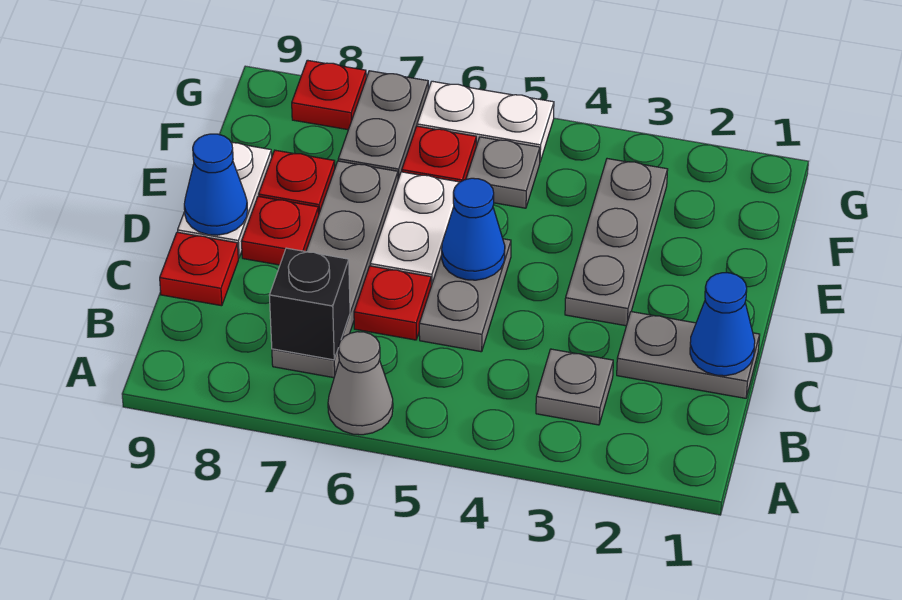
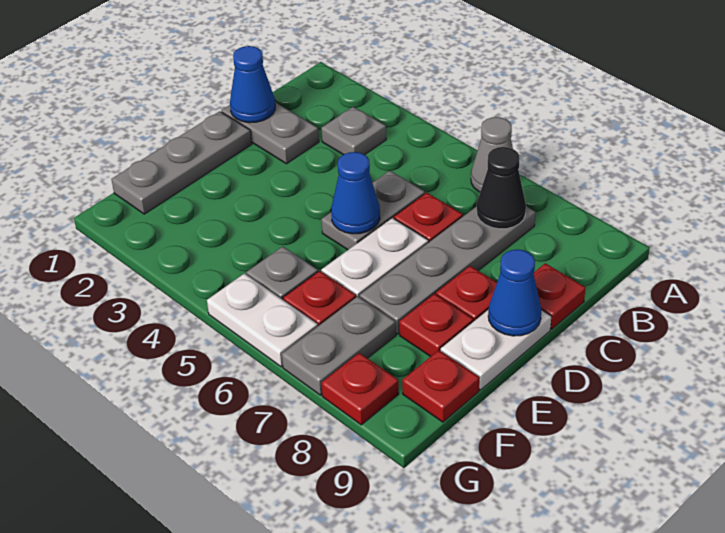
black 1x1 brick [269,248,350,360] -> black 1x1 cone [477,147,526,229]
grey 1x3 plate [565,159,668,326] -> grey 1x3 plate moved to [111,111,252,214]
none -> red 1x1 plate [402,350,479,422]

